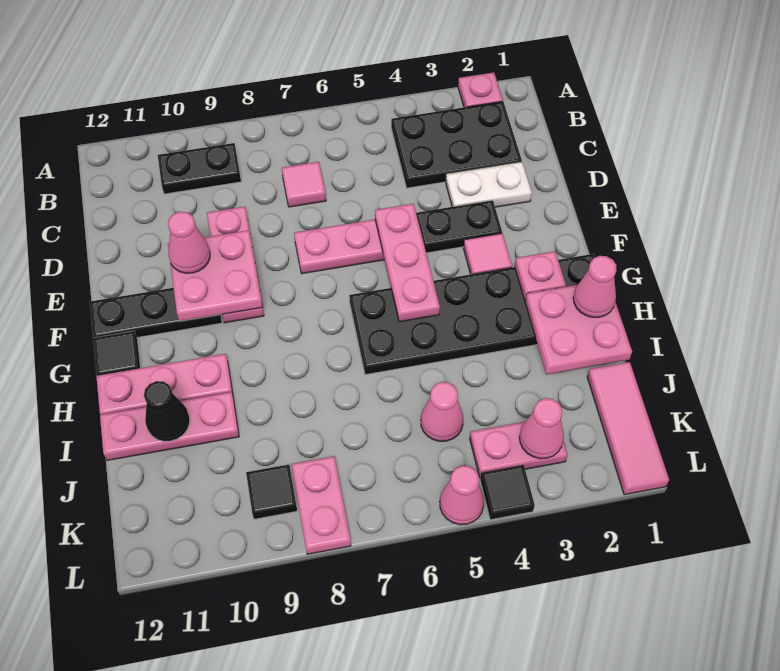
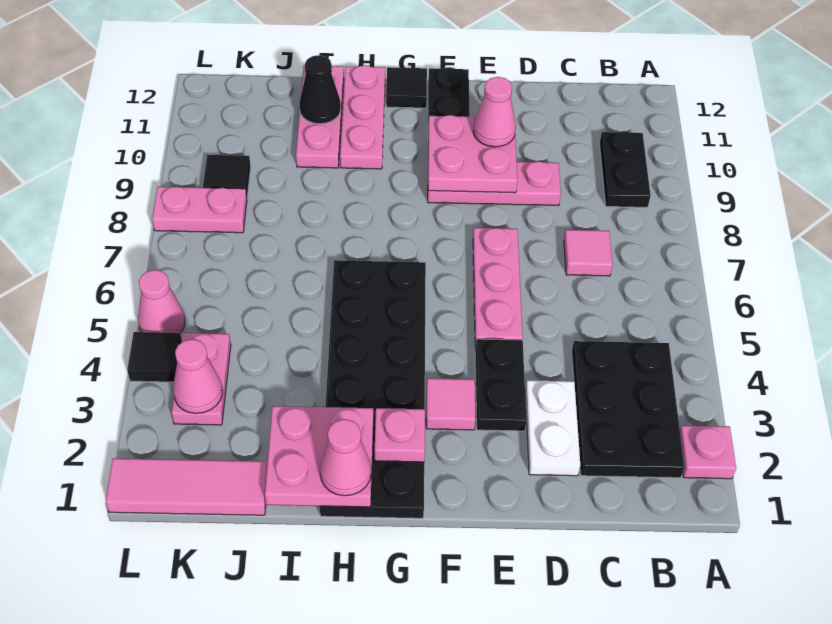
pink 1x3 plate [375,204,440,322] -> none
pink 1x1 cone [421,382,463,441] -> none

